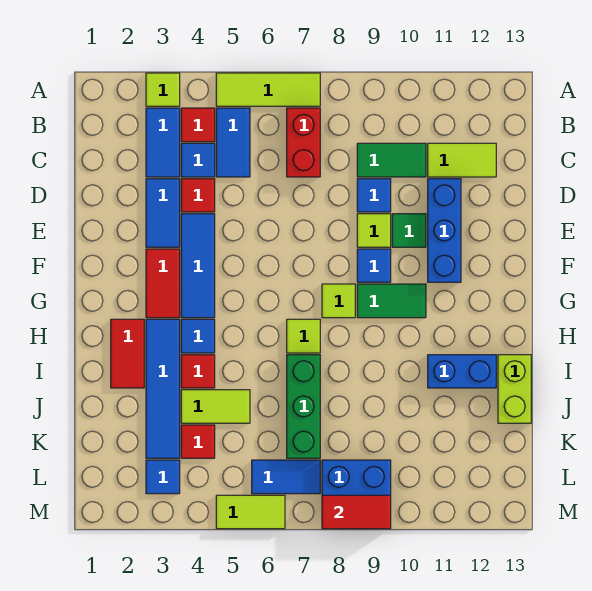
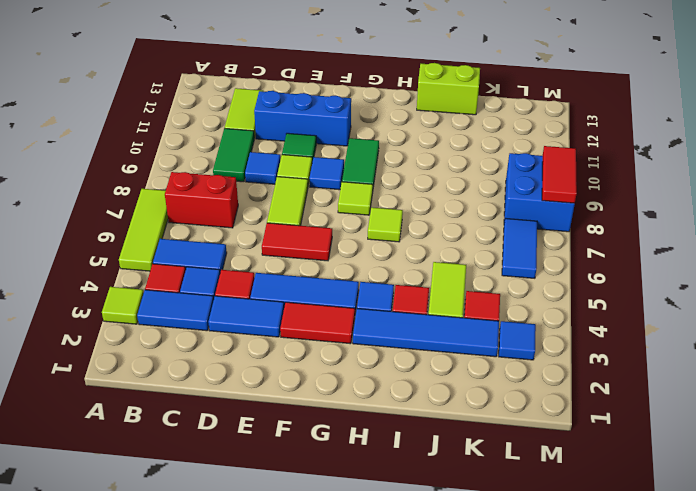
red 1x2 tile [111,319,144,388] -> red 1x2 tile moved to [262,223,332,261]
green 1x3 brick [287,355,320,458] -> none
blue 1x2 brick [428,355,496,388] -> none
lime 1x2 tile [216,495,285,529] -> lime 1x2 tile moved to [267,177,308,226]

